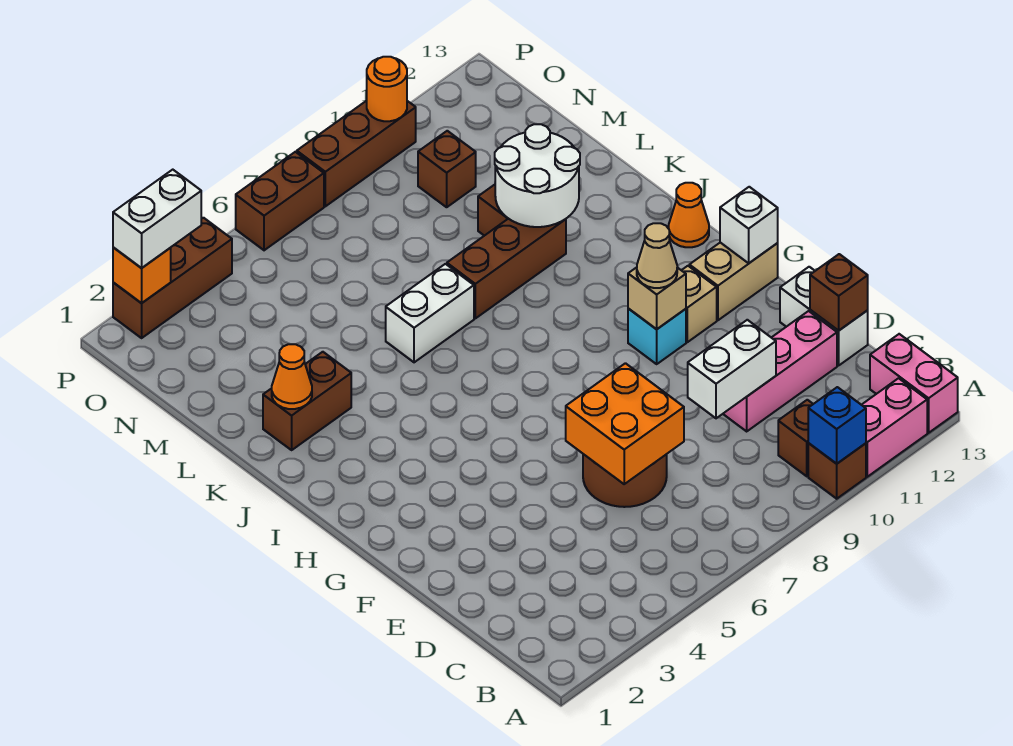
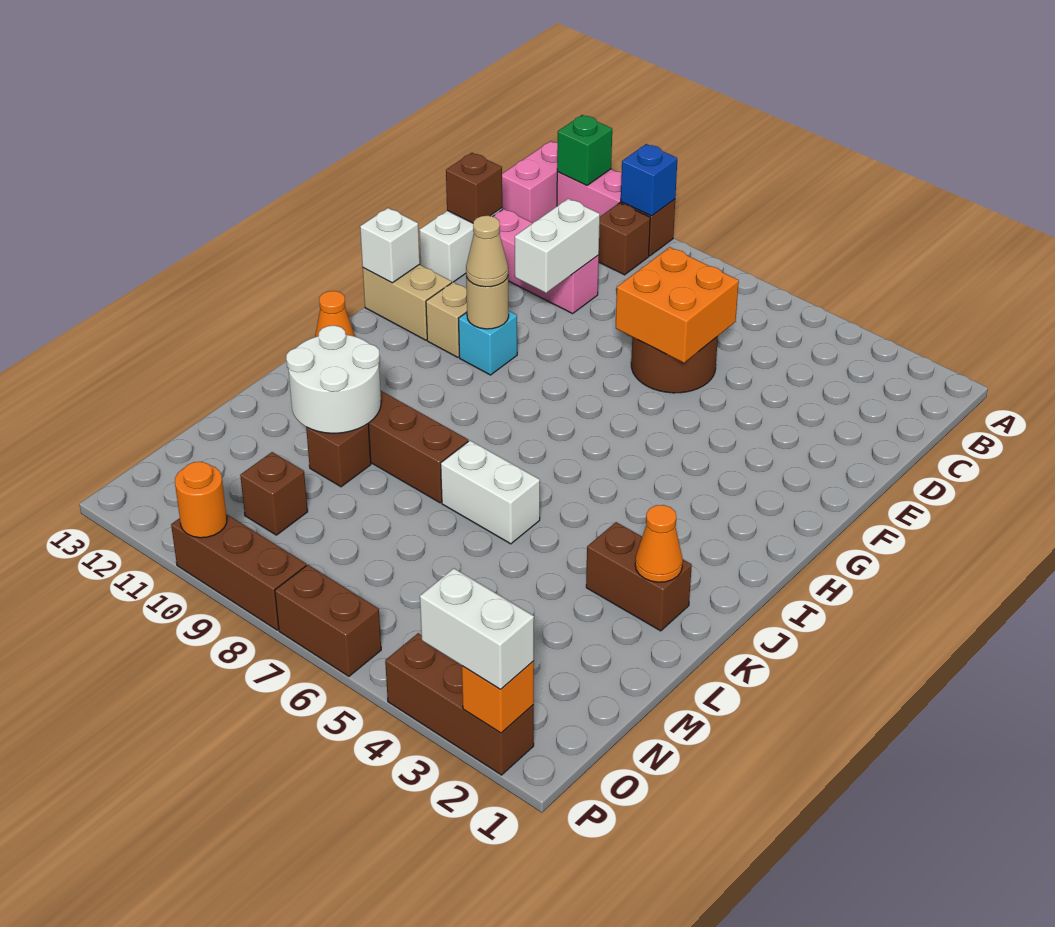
none -> green 1x1 brick [557,115,612,186]
white 1x2 brick [688,320,776,418] -> white 1x2 brick turned to [515,199,600,293]
tan 1x1 brick [628,267,686,329] -> tan 1x1 round brick [466,277,509,329]

